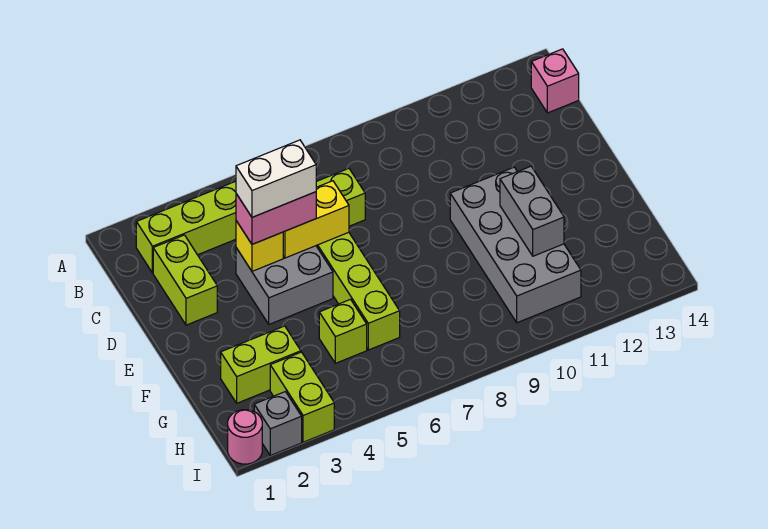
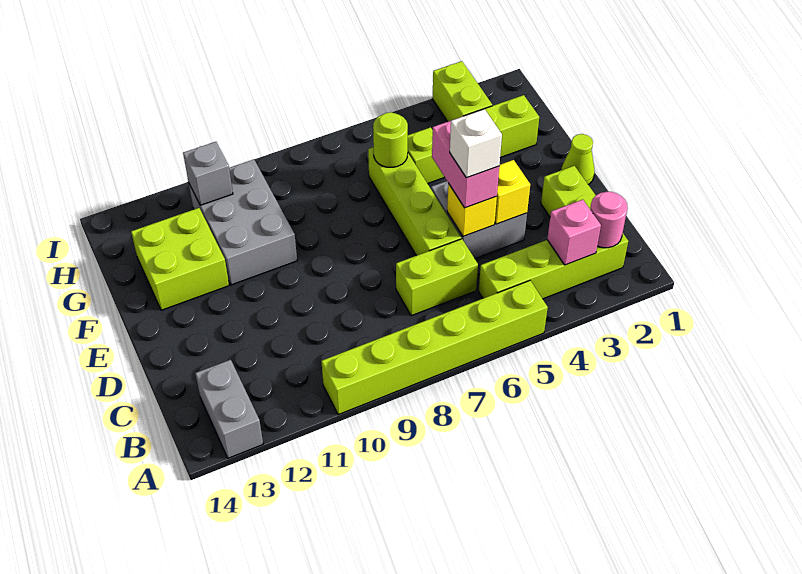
none -> lime 1x6 brick [321,281,548,415]
pink 1x1 brick [531,49,579,113] -> pink 1x1 brick moved to [547,200,601,265]
pink 1x2 brick [236,192,316,244] -> pink 1x2 brick turned to [432,121,499,208]
white 1x2 brick [236,140,316,217] -> white 1x1 brick [450,109,502,178]
yellow 1x2 brick [283,181,349,258] -> yellow 1x1 brick [447,184,497,236]
none -> lime 1x1 cone [561,134,595,184]
grey 2x4 brick [450,167,581,323] -> grey 2x3 brick [189,159,297,285]
grey 1x2 brick [500,166,564,256] -> grey 1x2 brick moved to [195,360,263,458]
none -> lime 2x2 brick [131,208,229,310]
none -> lime 1x1 round brick [373,112,408,167]
pink 1x1 round brick [228,410,262,464] -> pink 1x1 round brick moved to [590,192,628,248]
grey 1x1 brick [254,392,302,455] -> grey 1x1 brick moved to [183,142,233,205]

